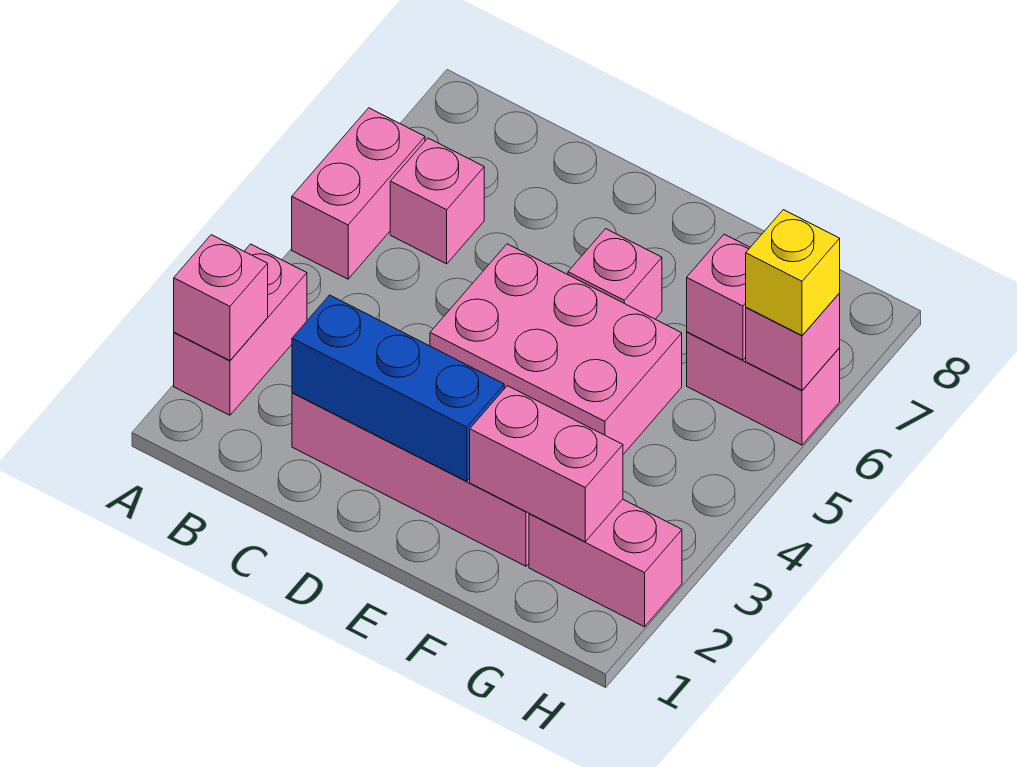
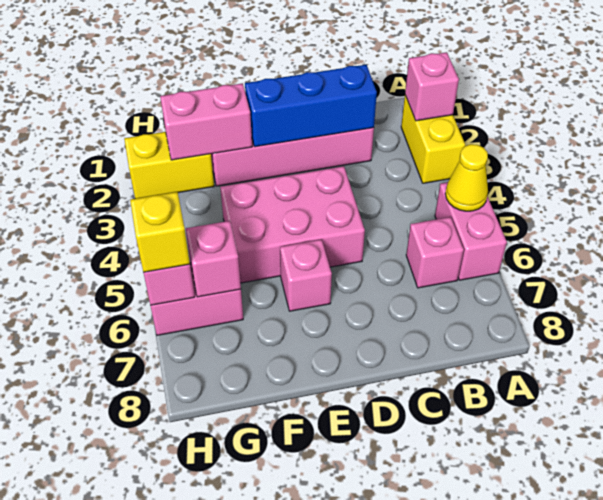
pink 1x2 brick [174,244,307,415] -> yellow 1x2 brick [401,96,465,183]
none -> yellow 1x1 cone [445,144,488,211]
pink 1x2 brick [529,499,682,627] -> yellow 1x2 brick [124,132,214,199]

